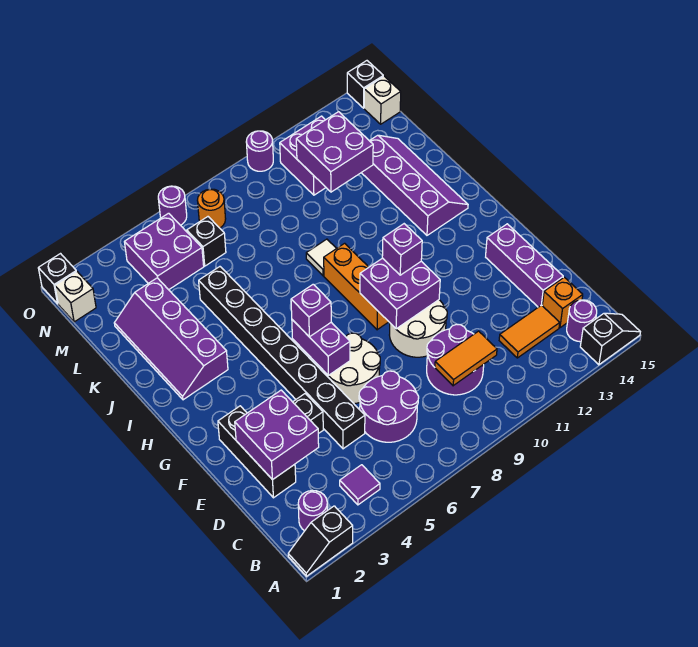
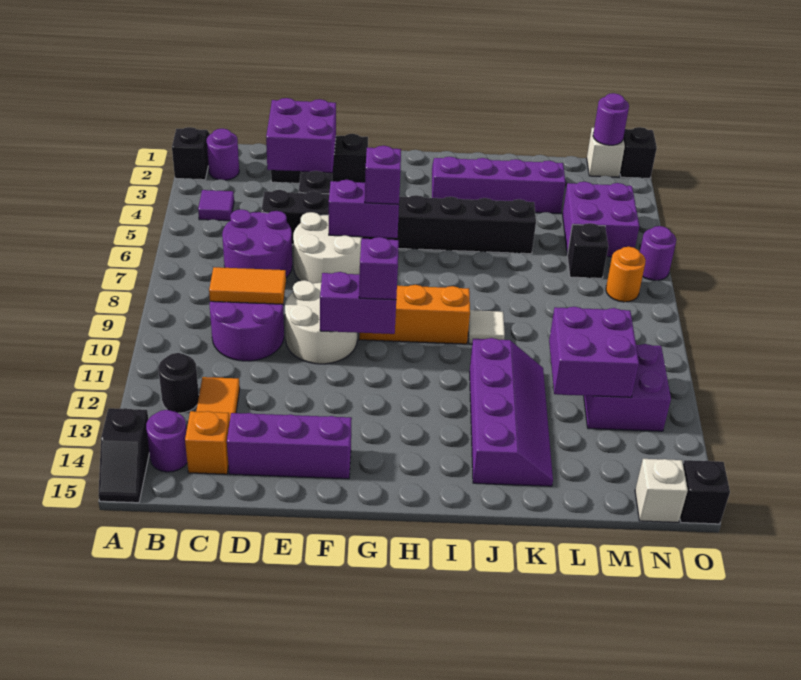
none -> black 1x1 round brick [158,353,199,413]
orange 1x2 tile [435,331,497,386] -> orange 1x2 tile turned to [209,267,286,304]
purple 2x2 brick [360,258,440,329] -> purple 1x2 brick [320,272,396,334]
purple 2x4 slope [361,135,468,235] -> purple 2x4 slope turned to [470,338,553,486]
purple 1x1 round brick [246,131,273,171] -> purple 1x1 round brick moved to [593,93,629,145]

